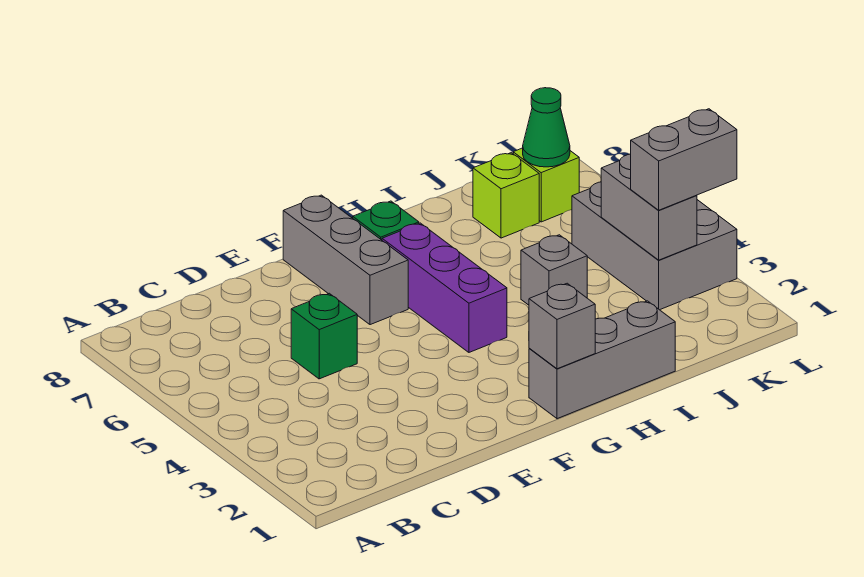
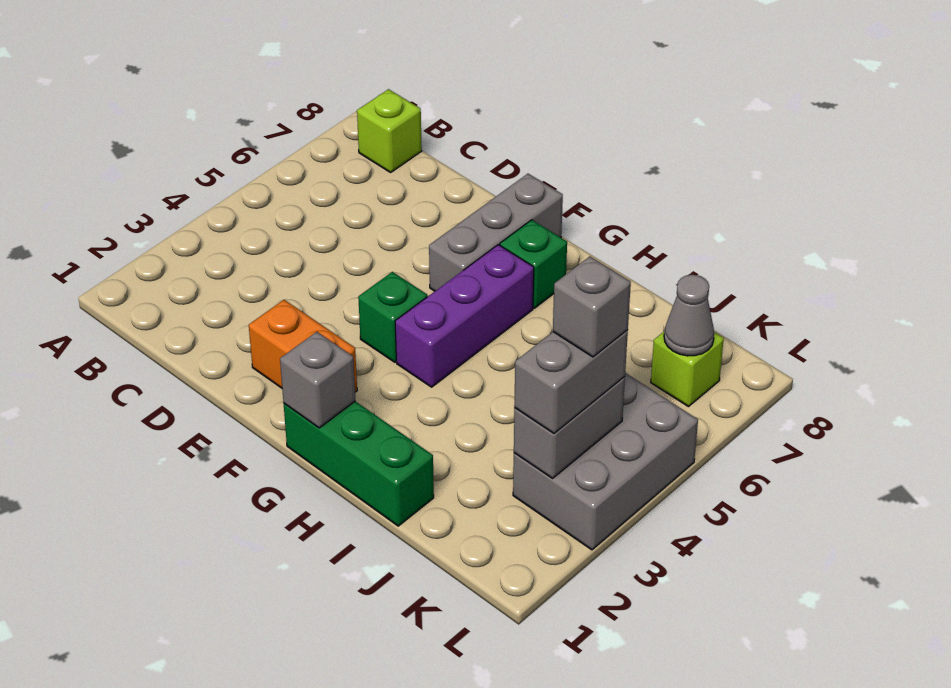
green 1x1 brick [291,293,357,379] -> green 1x1 brick moved to [358,272,427,362]
none -> orange 1x2 brick [249,300,357,392]
grey 1x3 brick [529,301,675,419] -> green 1x3 brick [284,401,434,526]
grey 1x1 brick [521,235,587,305] -> grey 1x1 brick moved to [553,256,631,357]
lime 1x1 brick [473,153,539,238] -> lime 1x1 brick moved to [357,89,422,172]
grey 1x2 brick [631,109,737,210] -> grey 1x2 brick turned to [514,330,628,433]
green 1x1 cone [523,88,570,167] -> grey 1x1 cone [664,275,714,356]

